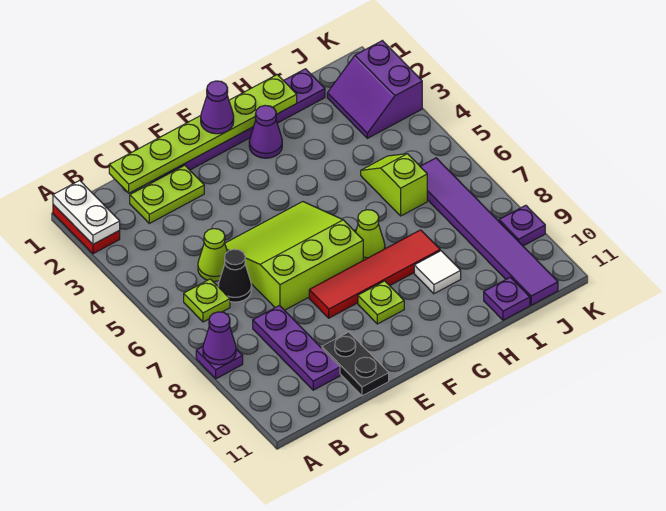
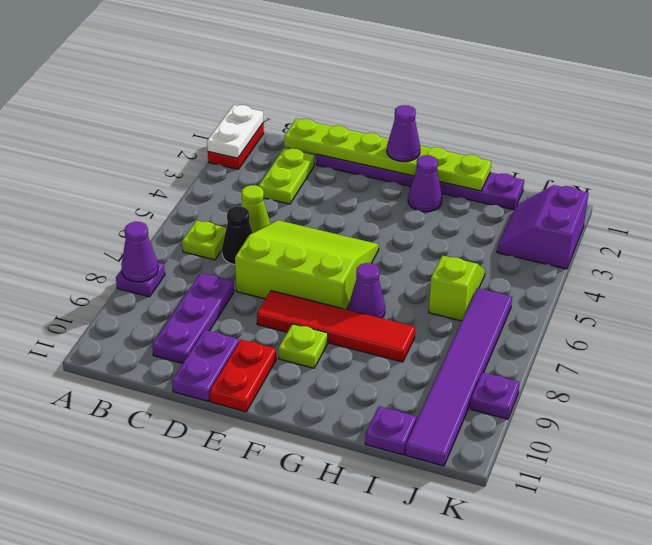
lime 1x2 plate [130,165,204,223] -> lime 1x2 plate turned to [259,148,314,204]
black 1x2 plate [322,332,389,396] -> purple 1x2 plate [172,330,239,401]
none -> red 1x2 plate [210,340,276,412]
lime 1x1 cone [356,210,385,260] -> purple 1x1 cone [348,263,385,318]
white 1x1 tile [414,251,461,294] -> none

